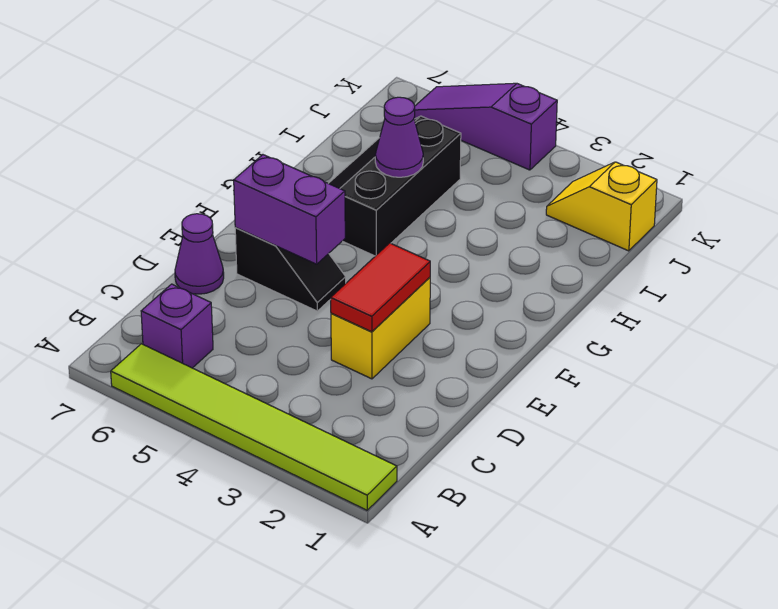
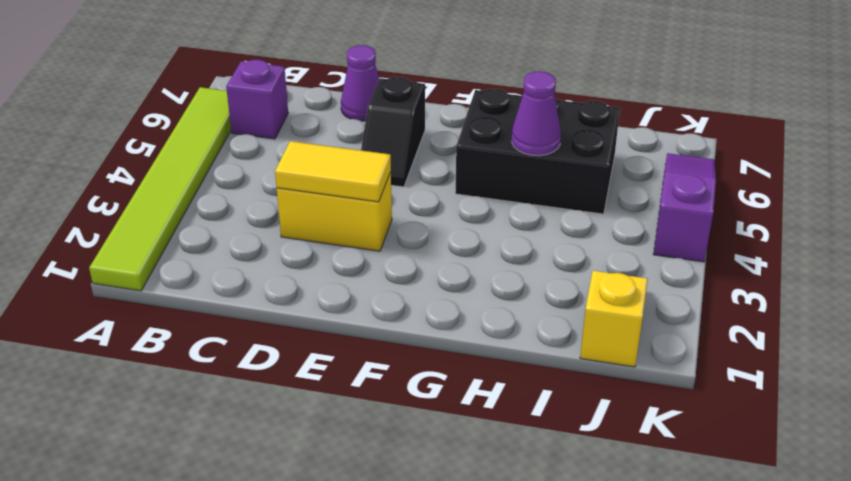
red 1x2 tile [331,243,430,332] -> yellow 1x2 tile [275,141,391,202]
purple 1x2 brick [234,155,345,264] -> none
black 2x3 slope [328,116,461,256] -> black 2x3 brick [455,89,620,214]

